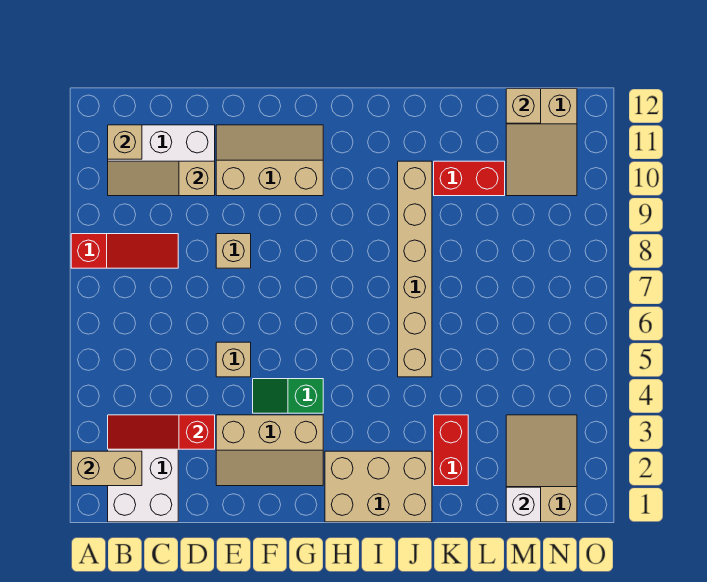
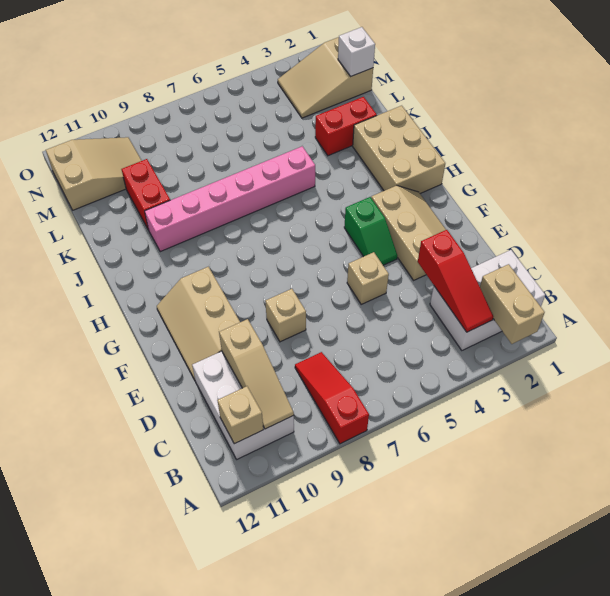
tan 1x6 brick [398,161,432,377] -> pink 1x6 brick [145,146,315,252]
tan 1x1 brick [506,89,541,123] -> none

